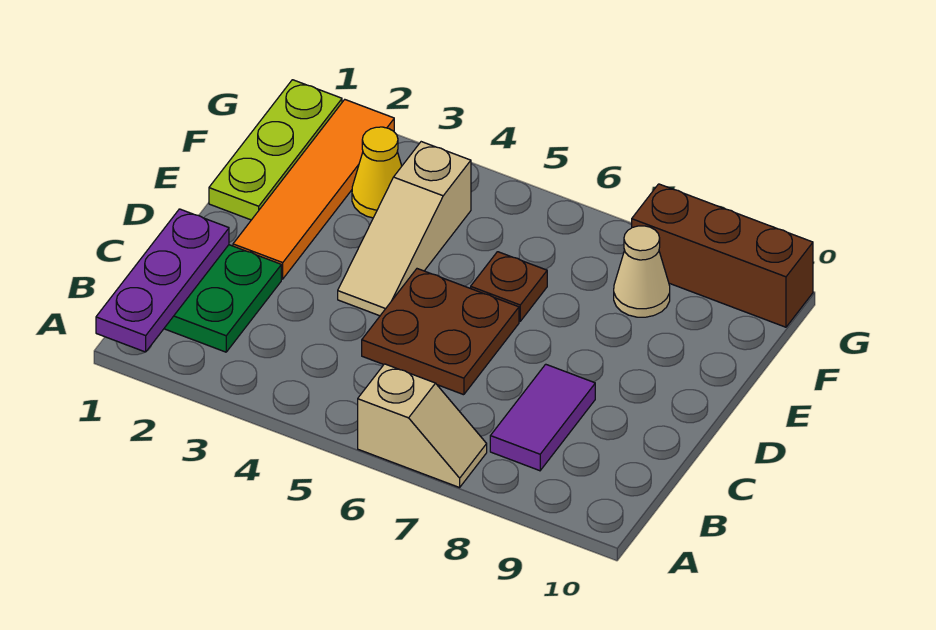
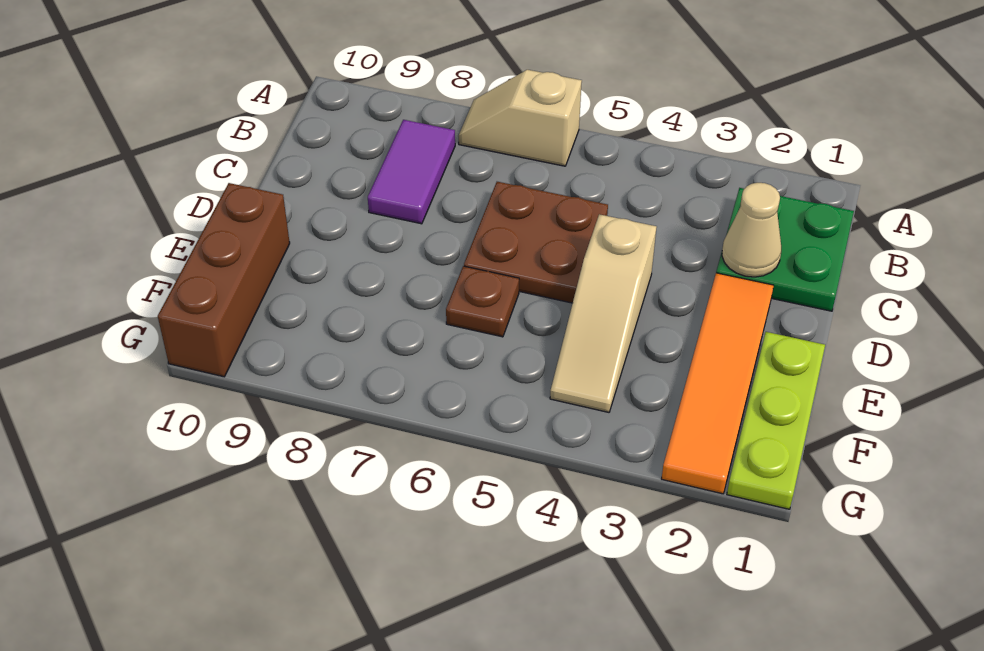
purple 1x3 plate [96,209,229,352] -> none
tan 1x3 slope [338,142,471,316] -> tan 1x3 slope turned to [550,214,656,412]
yellow 1x1 cone [352,127,402,218] -> none
tan 1x1 cone [614,226,670,317] -> tan 1x1 cone moved to [722,183,781,277]
brown 1x3 brick [632,184,813,327] -> brown 1x3 brick turned to [158,183,290,377]

